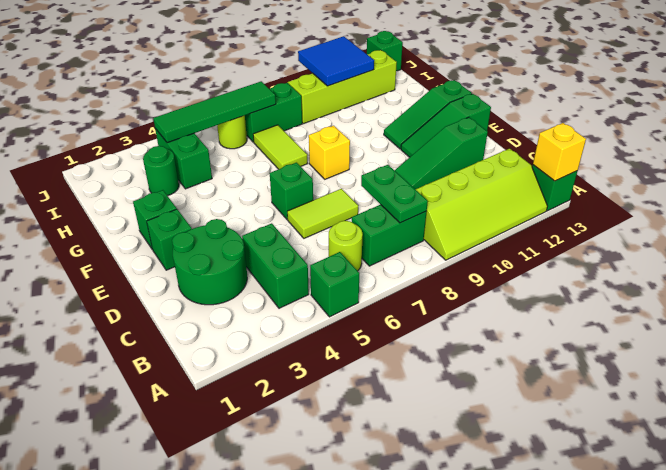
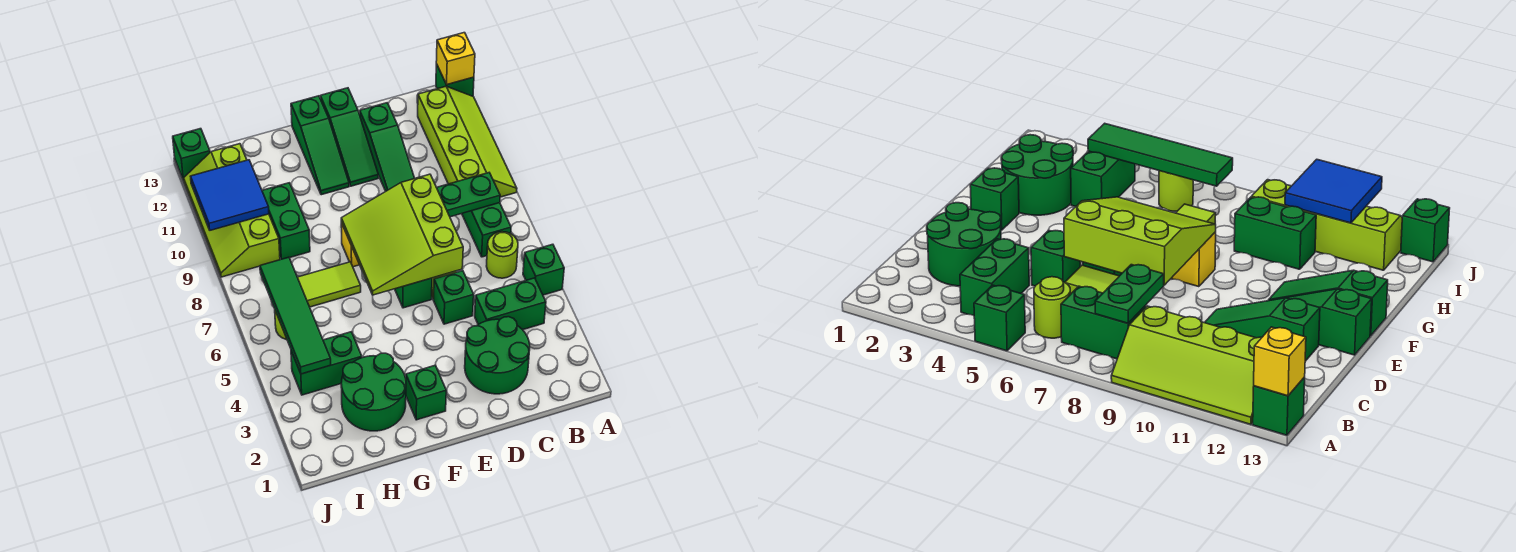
none -> lime 3x3 slope [341,174,463,295]
green 1x1 brick [147,209,192,270] -> green 1x1 brick moved to [433,271,474,324]
green 1x1 round brick [143,146,179,196] -> green 2x2 round brick [341,353,406,431]
green 1x2 brick [245,83,302,142] -> green 1x2 brick moved to [262,183,310,259]

